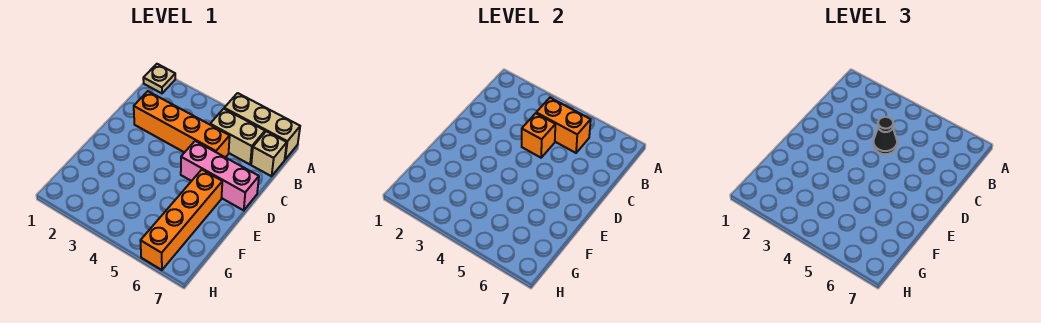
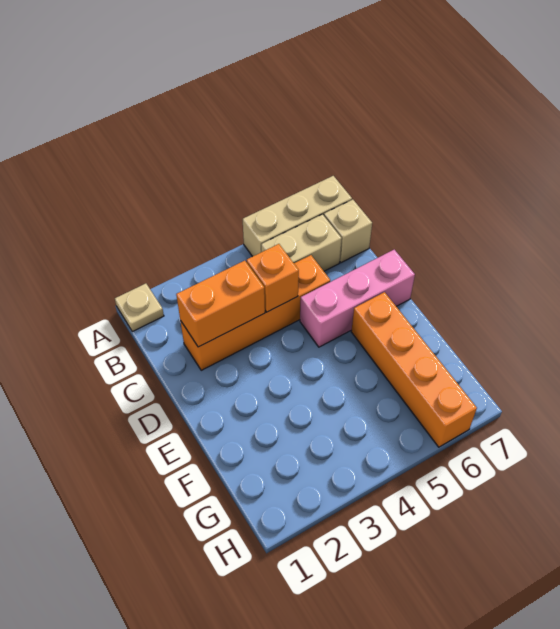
orange 1x2 brick [536,98,591,153] -> orange 1x2 brick moved to [176,261,265,347]
black 1x1 cone [873,117,897,154] -> none

